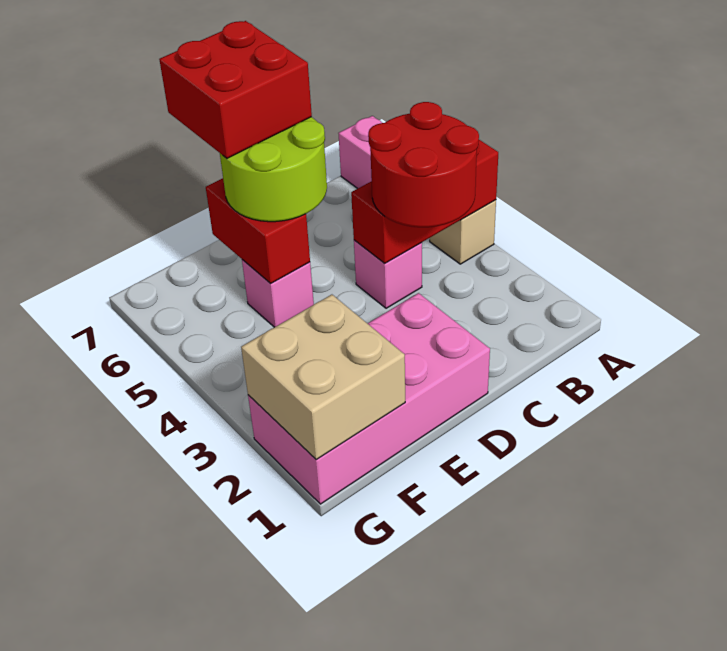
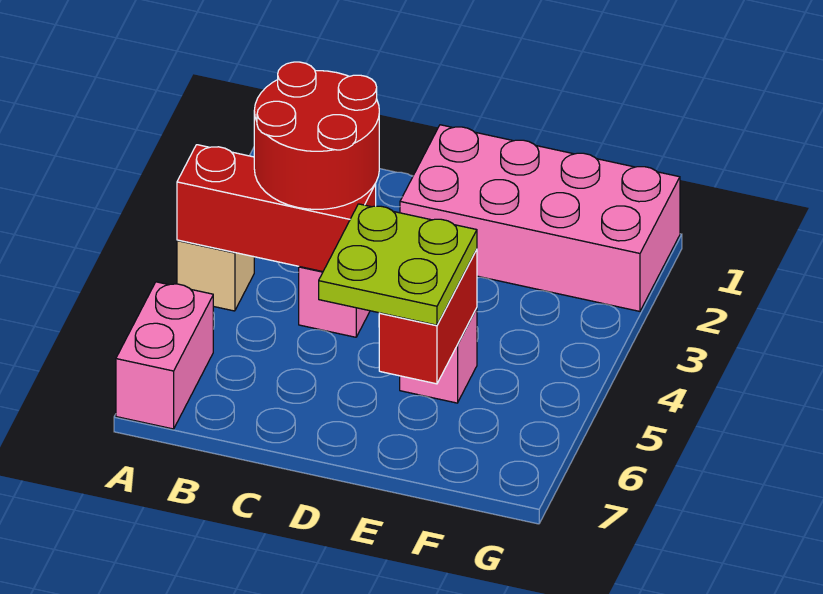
lime 2x2 round brick [220,117,327,222] -> lime 2x2 plate [319,204,477,325]
red 2x2 brick [159,21,312,158] -> none
tan 2x2 brick [241,295,405,459] -> none

